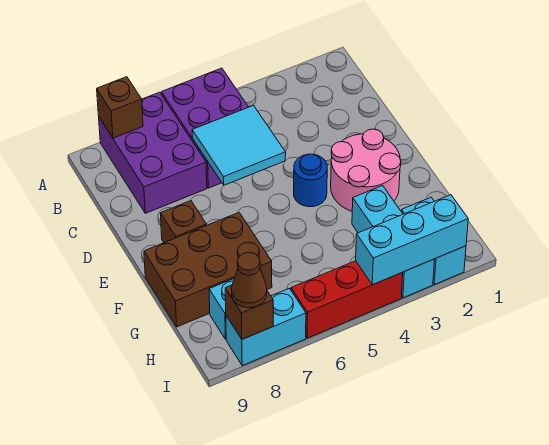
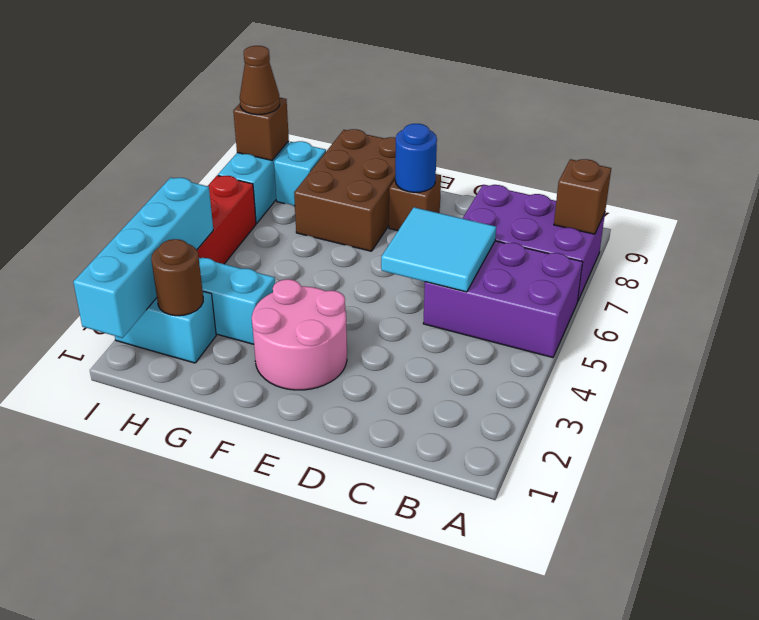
blue 1x1 round brick [294,154,327,207] -> blue 1x1 round brick moved to [395,124,437,192]
none -> brown 1x1 round brick [151,239,203,316]
cyan 1x3 brick [356,195,468,285] -> cyan 1x4 brick [73,178,213,338]

